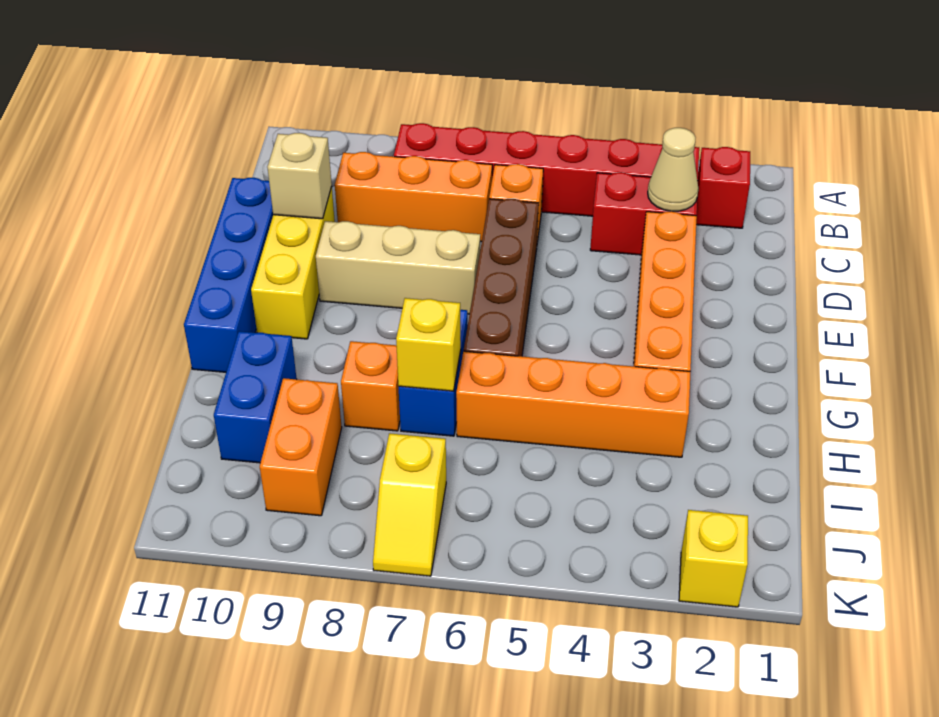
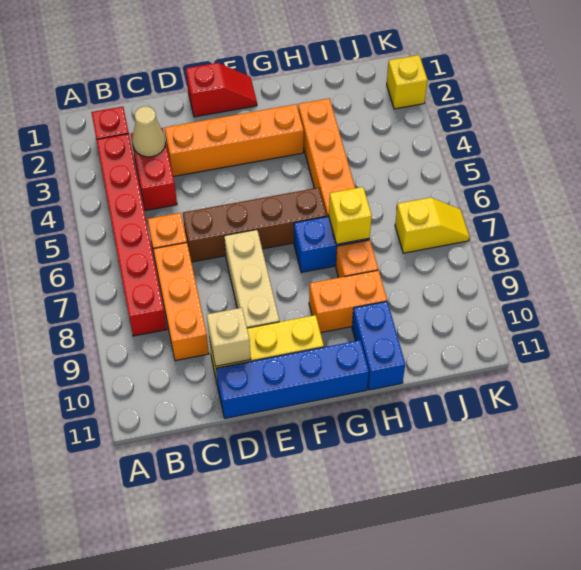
none -> red 1x2 slope [186,63,257,117]
blue 1x2 brick [214,331,297,463] -> blue 1x2 brick turned to [352,301,405,390]
orange 1x2 brick [260,378,342,516] -> orange 1x2 brick moved to [309,270,387,333]

